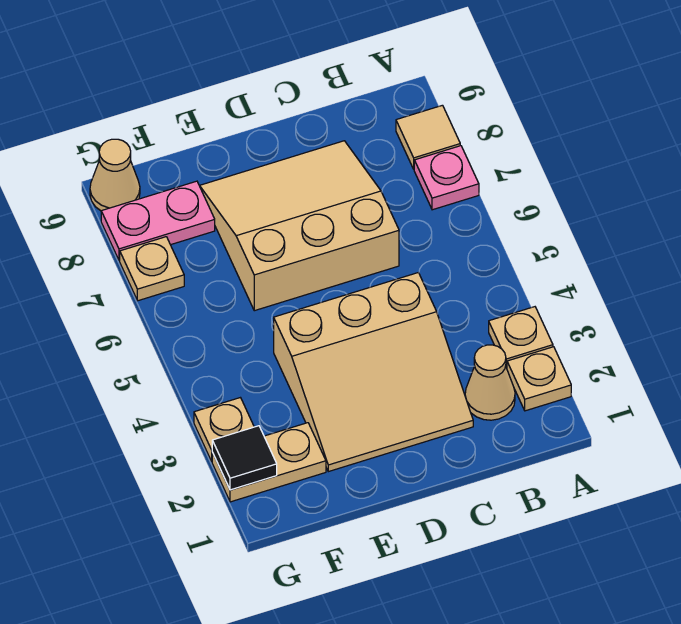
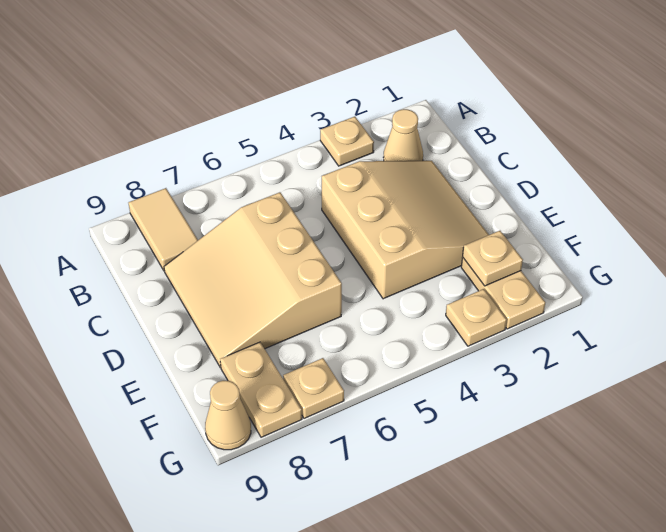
tan 1x1 plate [507,347,571,411] -> tan 1x1 plate moved to [463,231,523,286]
pink 1x1 plate [414,146,479,210] -> none
tan 1x1 tile [396,105,460,169] -> tan 1x2 tile [129,188,198,270]
pink 1x2 plate [101,181,215,261] -> tan 1x2 plate [220,342,302,437]
black 1x1 tile [212,426,277,490] -> none

